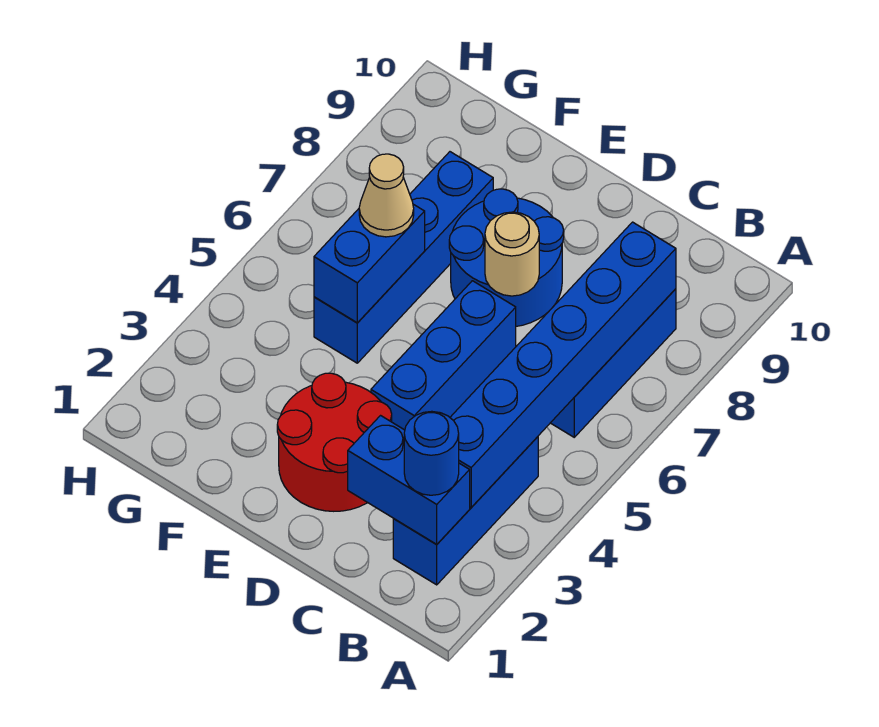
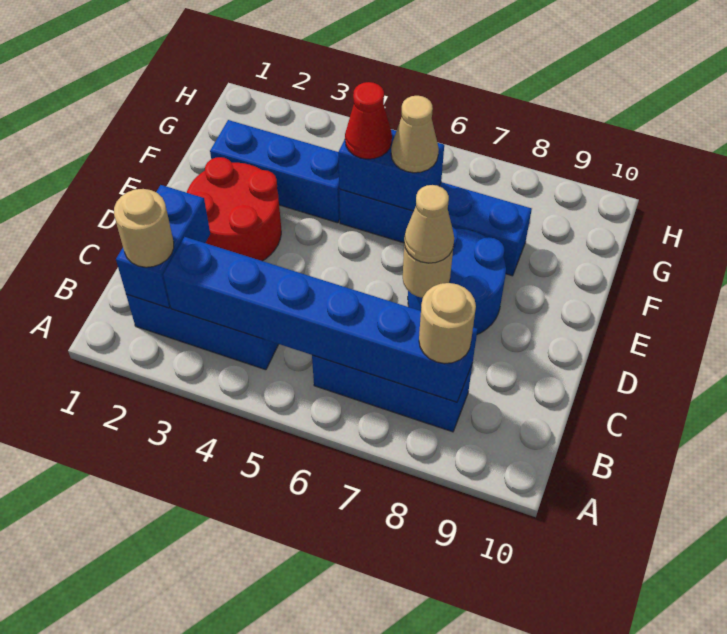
blue 1x1 round brick [404,411,459,495] -> tan 1x1 round brick [114,189,174,267]
none -> tan 1x1 round brick [419,283,476,363]
blue 1x3 brick [371,281,516,430] -> blue 1x3 brick moved to [210,120,340,223]
none -> tan 1x1 cone [404,185,454,263]
none -> red 1x1 cone [345,82,392,159]

